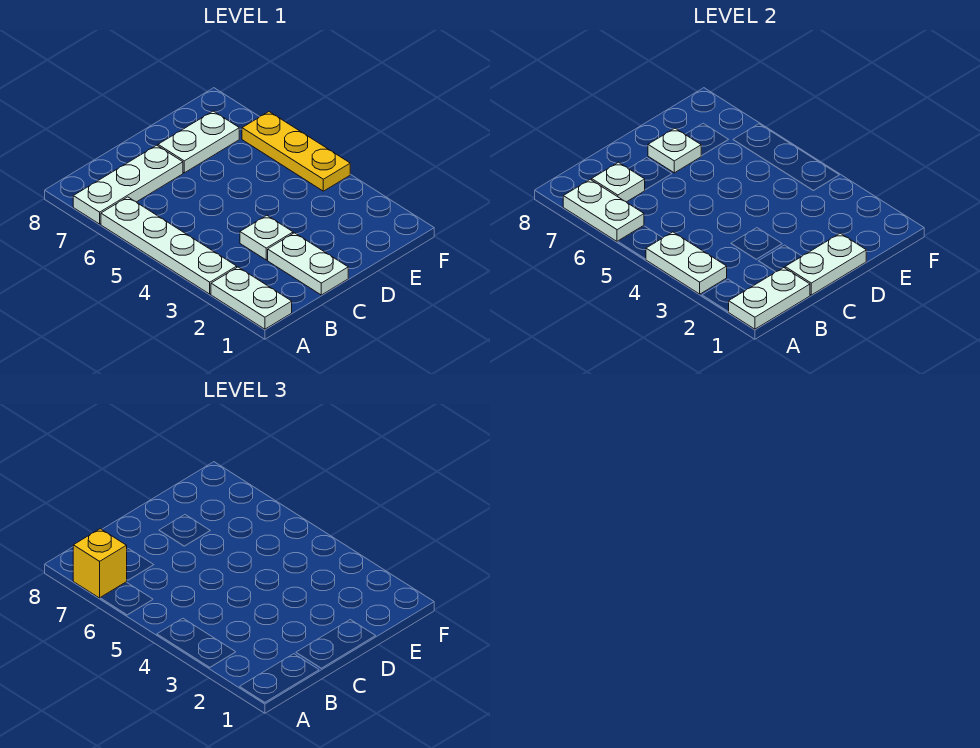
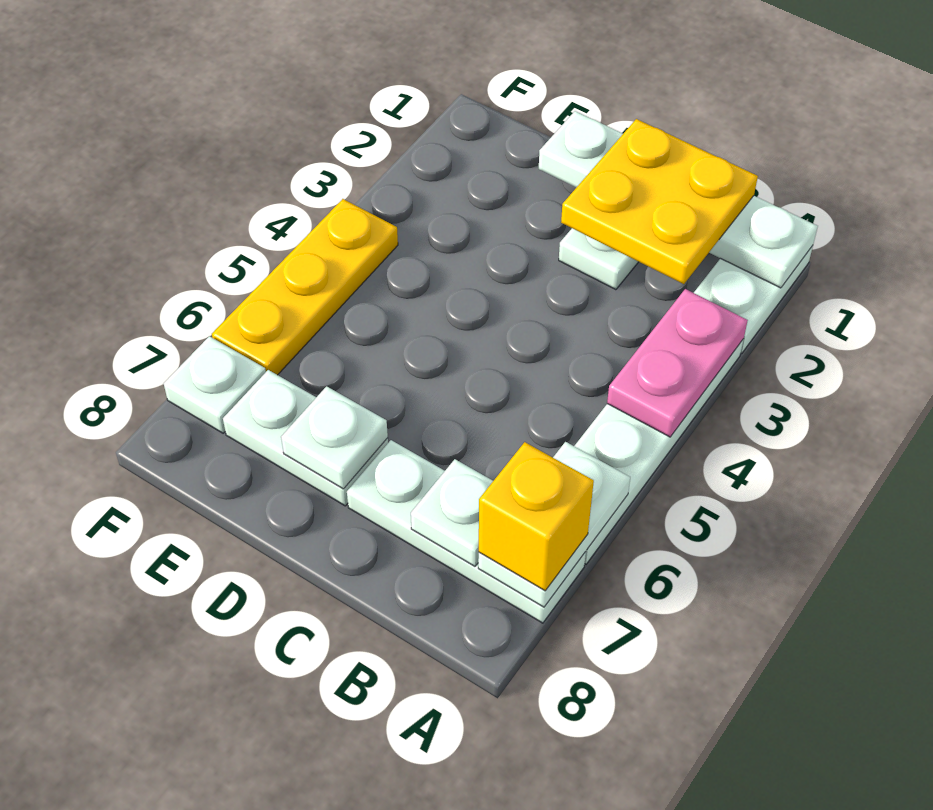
white 1x2 plate [646,232,727,294] -> pink 1x2 plate [607,289,748,437]
none -> yellow 2x2 plate [561,119,758,284]
white 1x1 plate [240,216,293,260] -> white 1x1 plate moved to [164,336,266,433]

